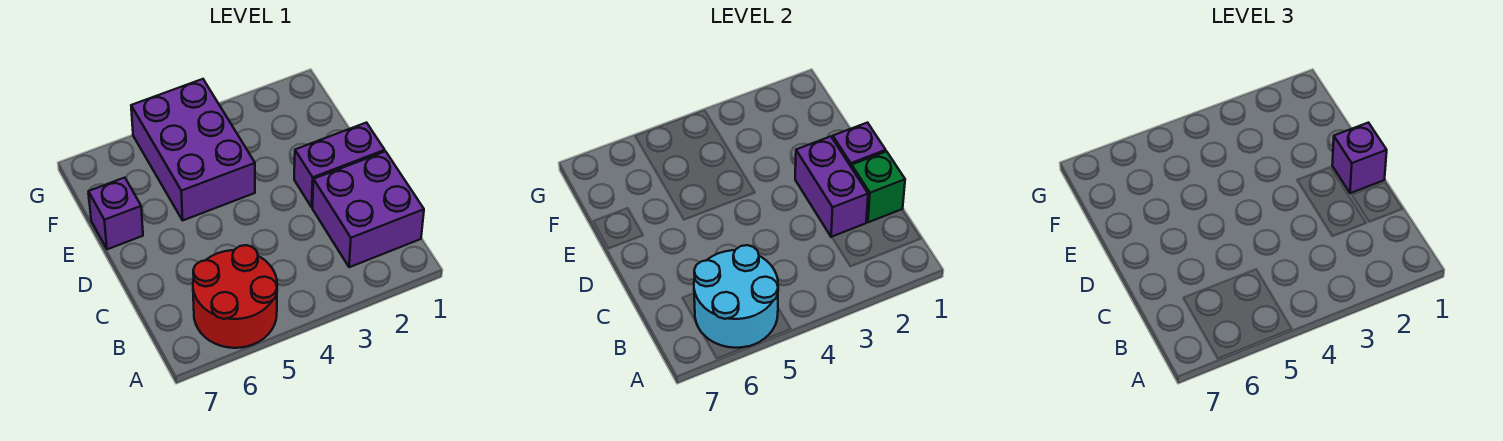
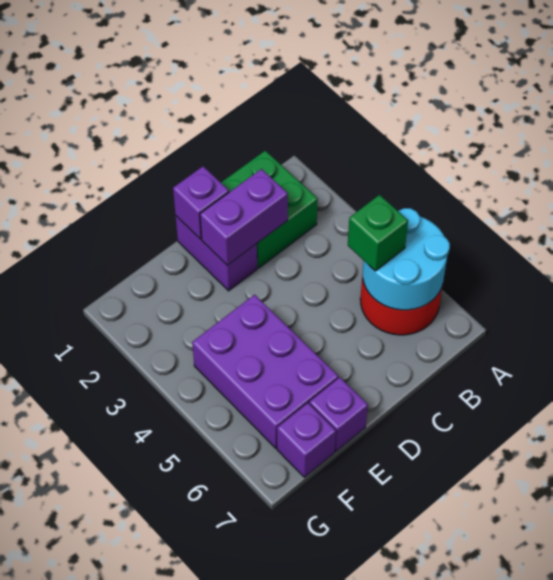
purple 2x2 brick [312,151,424,267] -> green 2x2 brick [221,151,318,268]
green 1x1 brick [852,151,905,222] -> green 1x1 brick moved to [348,195,408,271]
purple 1x1 brick [1332,123,1387,193] -> purple 1x1 brick moved to [277,403,336,477]
purple 2x3 brick [131,79,255,220] -> purple 2x3 brick turned to [192,295,338,448]

